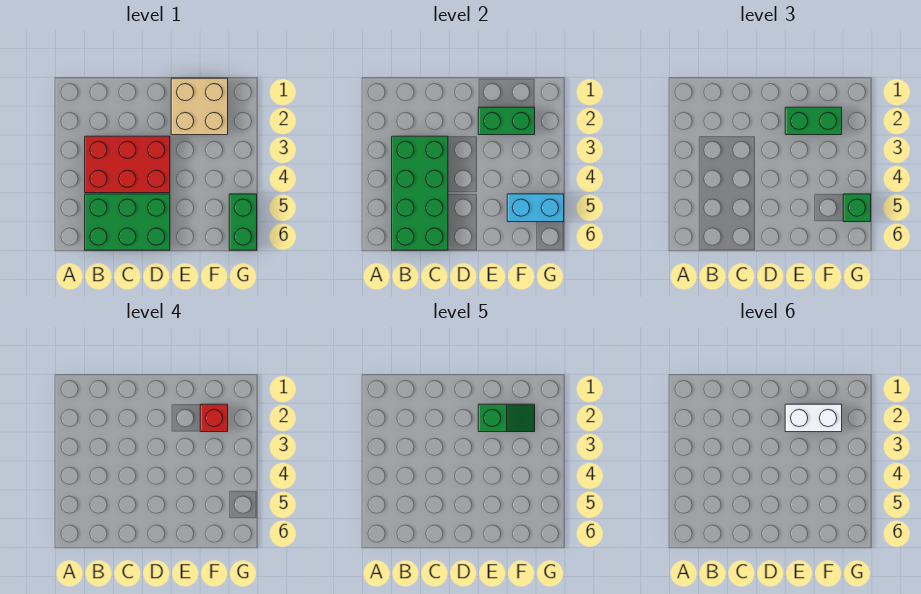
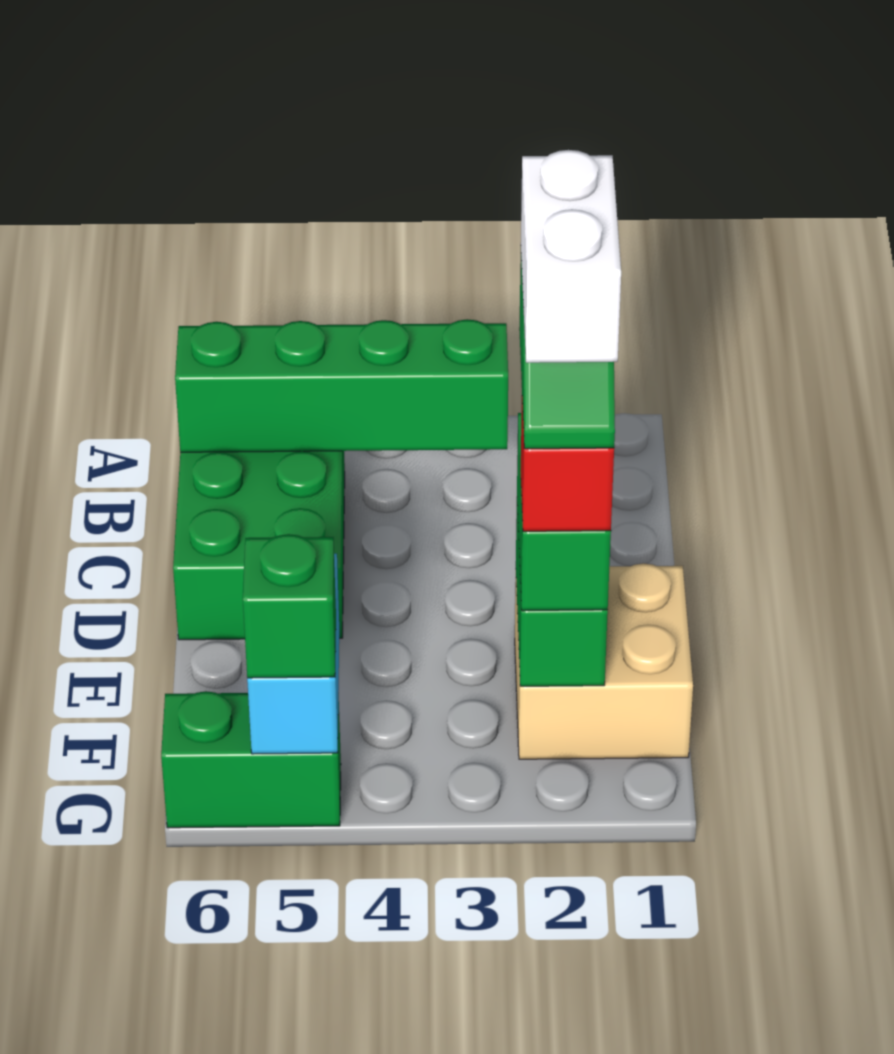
red 2x3 brick [85,136,170,193] -> none
green 2x4 brick [392,136,448,250] -> green 1x4 brick [175,319,508,452]

